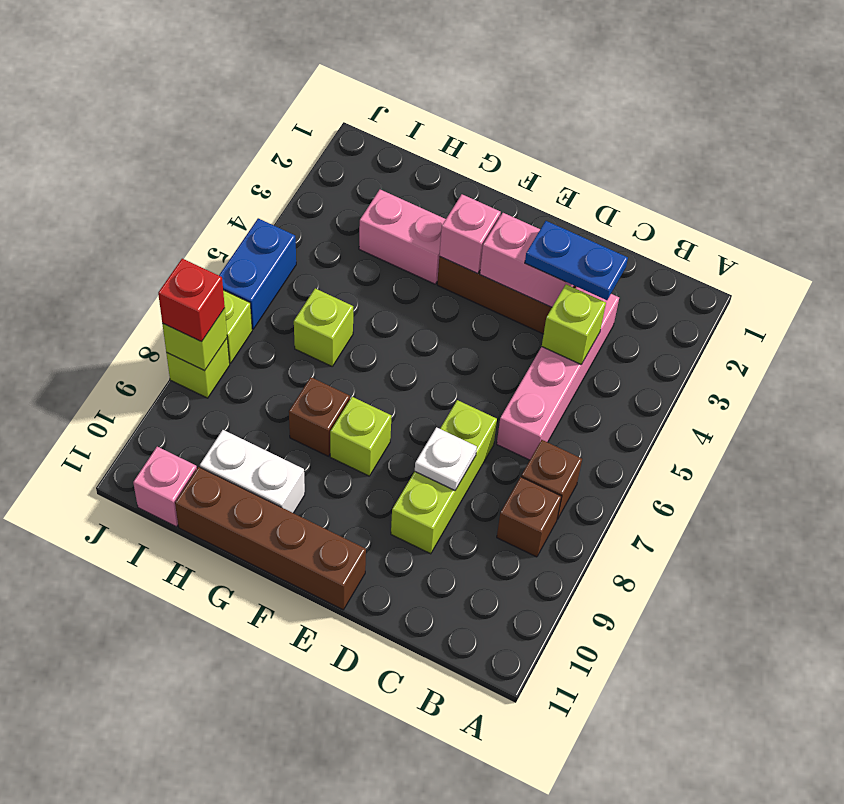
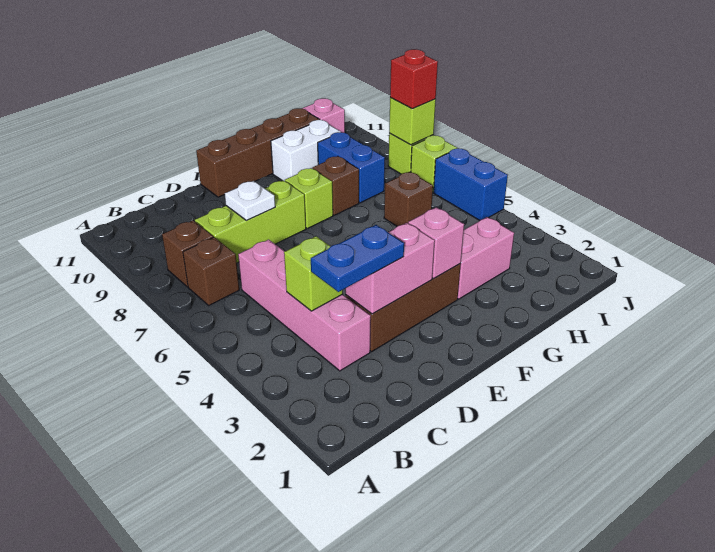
lime 1x3 brick [391,400,497,554] -> lime 1x3 brick turned to [195,180,306,263]
lime 1x1 brick [294,288,353,366] -> brown 1x1 brick [384,172,433,226]
none -> blue 1x2 brick [318,132,385,203]

